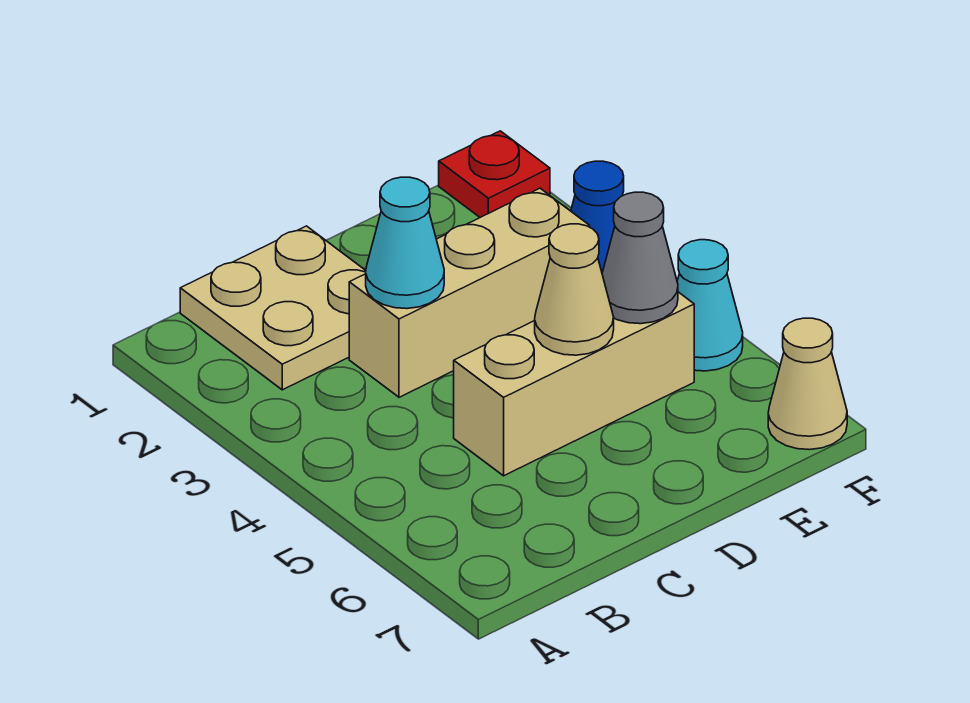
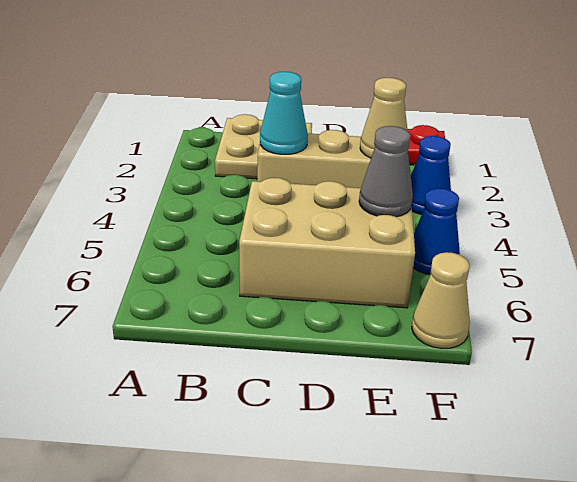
tan 1x3 brick [454,292,694,476] -> tan 2x3 brick [239,178,415,308]
tan 1x1 cone [535,224,614,355] -> tan 1x1 cone moved to [360,78,408,158]
cyan 1x1 cone [677,240,743,371] -> blue 1x1 cone [413,188,460,275]

